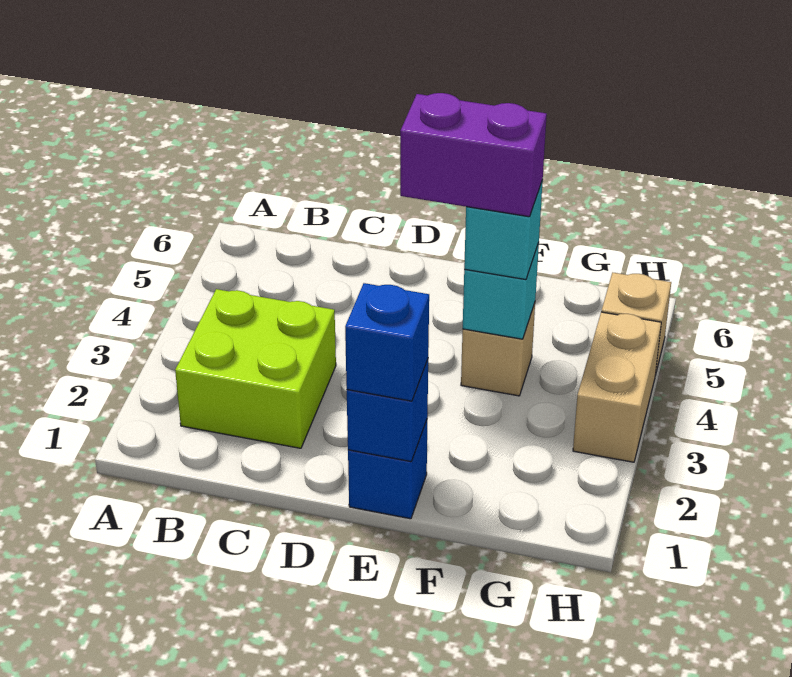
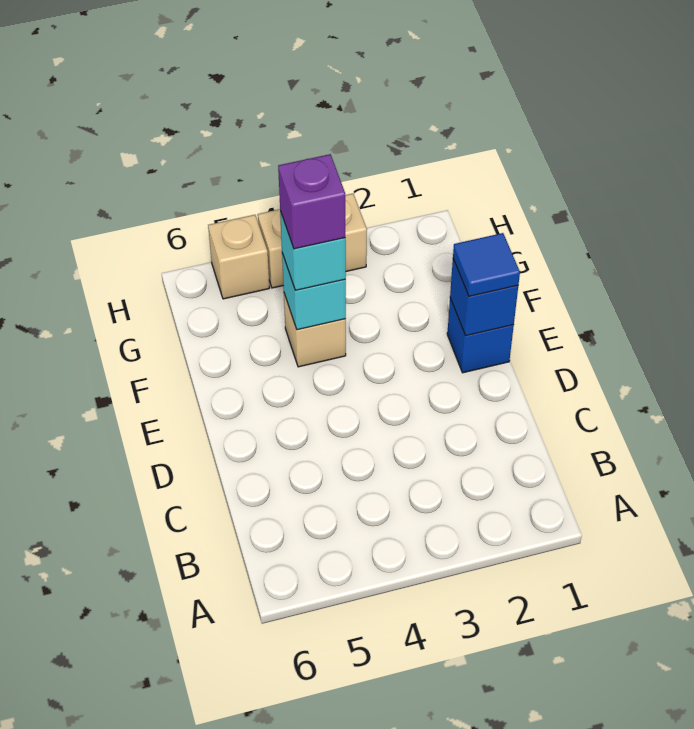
lime 2x2 brick [175,289,336,448] -> none
blue 1x1 brick [345,283,429,401] -> blue 1x1 tile [453,233,520,297]
purple 1x2 brick [400,93,547,217] -> purple 1x1 brick [278,154,345,249]

